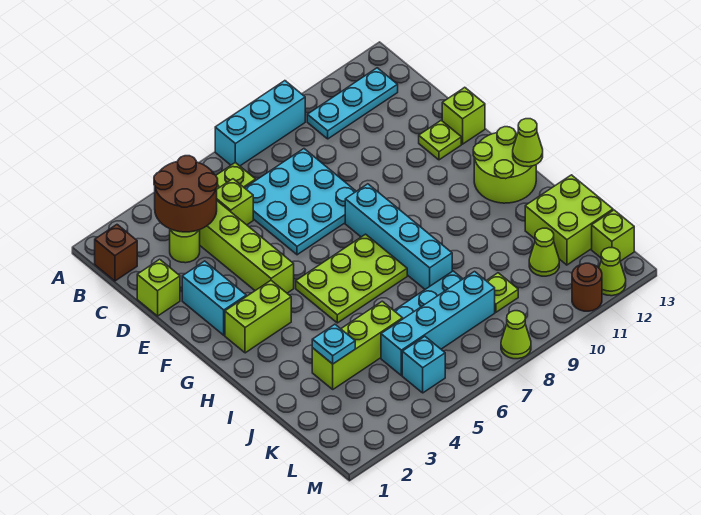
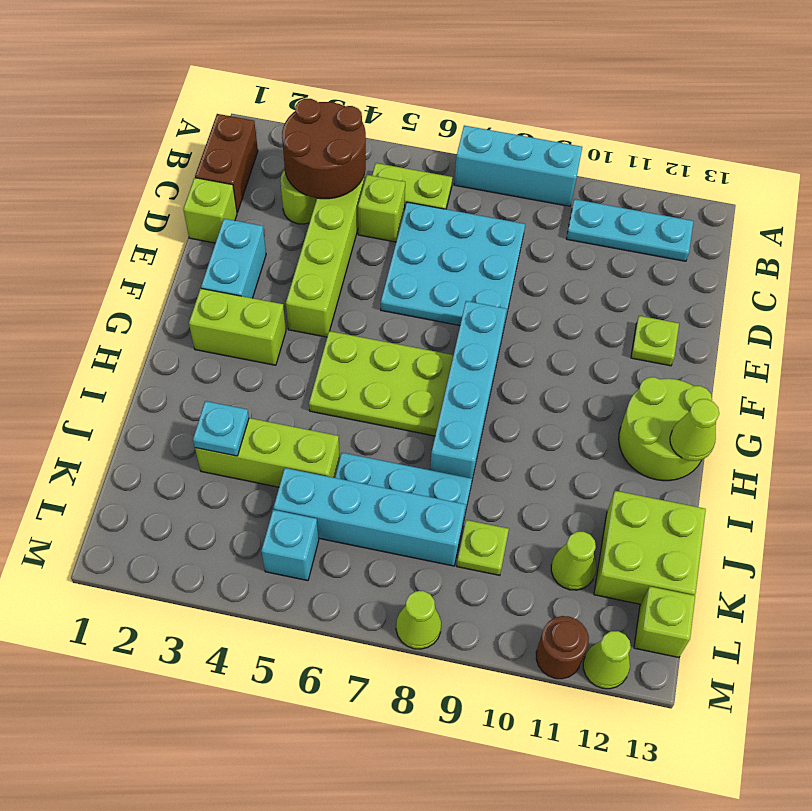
brown 1x1 brick [95,225,137,281] -> brown 1x2 brick [195,114,258,212]
lime 1x1 brick [442,87,485,144] -> none

